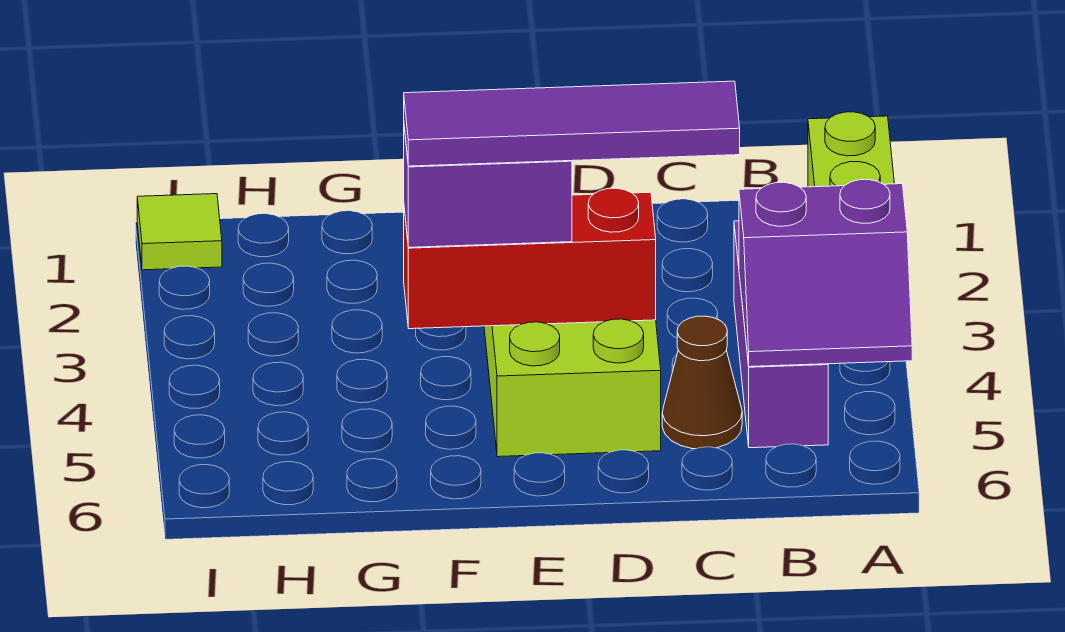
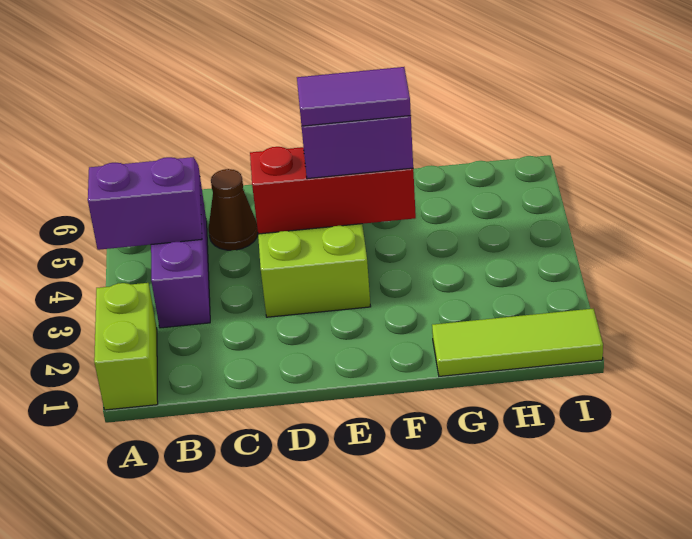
purple 1x4 tile [404,81,740,166] -> purple 1x2 tile [297,67,411,126]
lime 1x1 tile [137,194,222,270] -> lime 1x3 tile [432,309,603,376]

